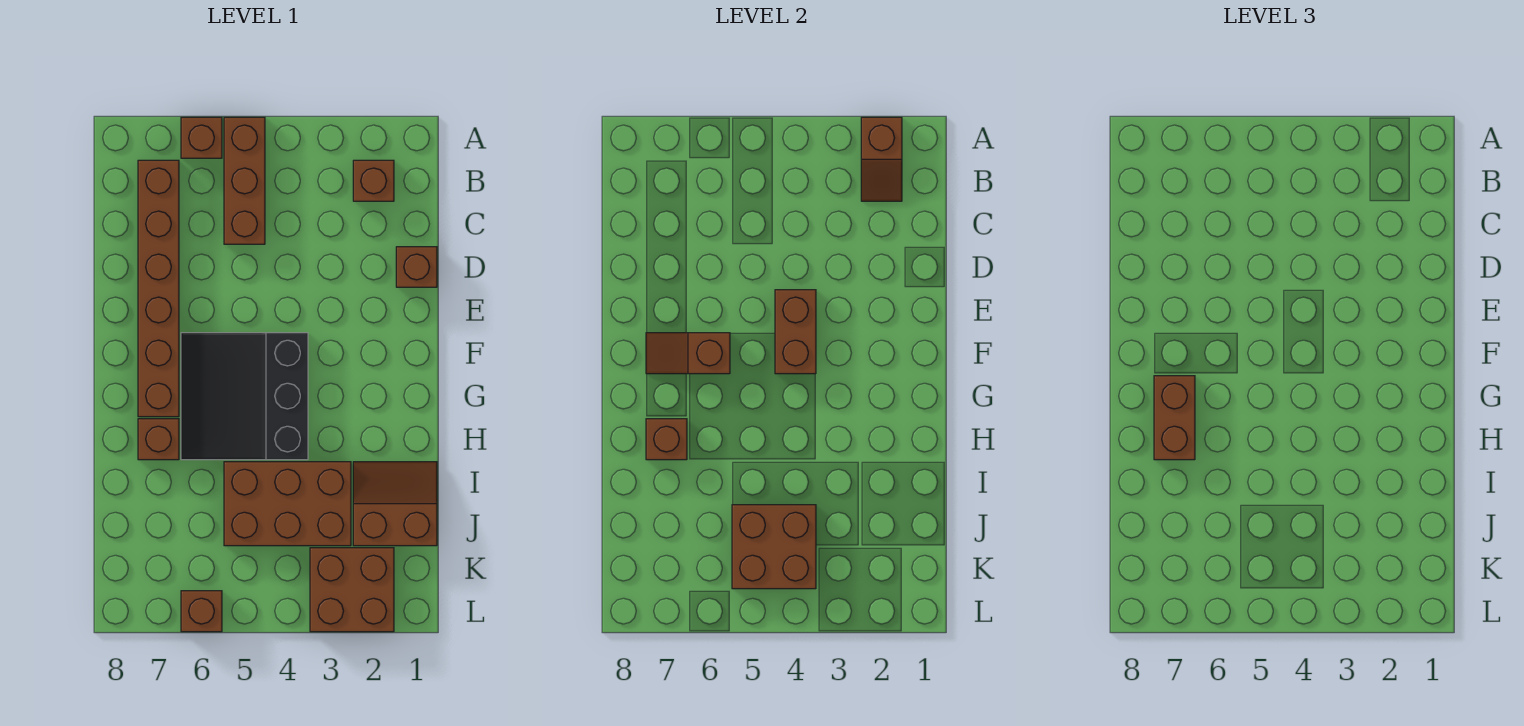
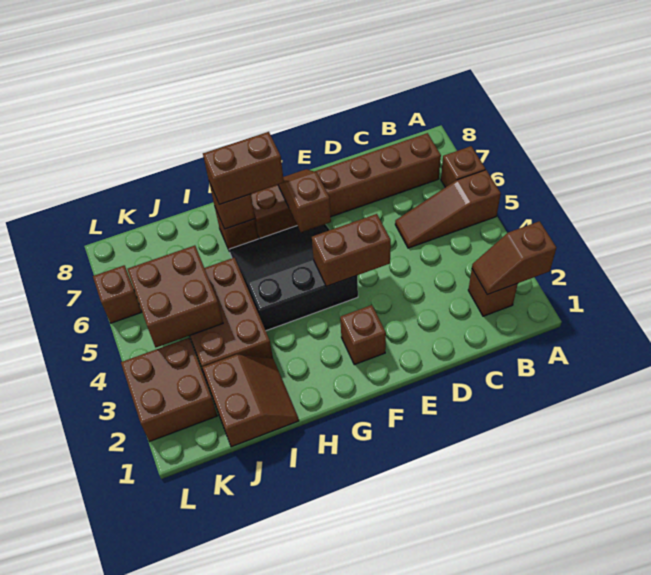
brown 1x3 brick [224,117,265,244] -> brown 1x3 slope [395,170,501,248]
brown 1x1 brick [396,247,437,287] -> brown 1x1 brick moved to [340,305,386,365]

